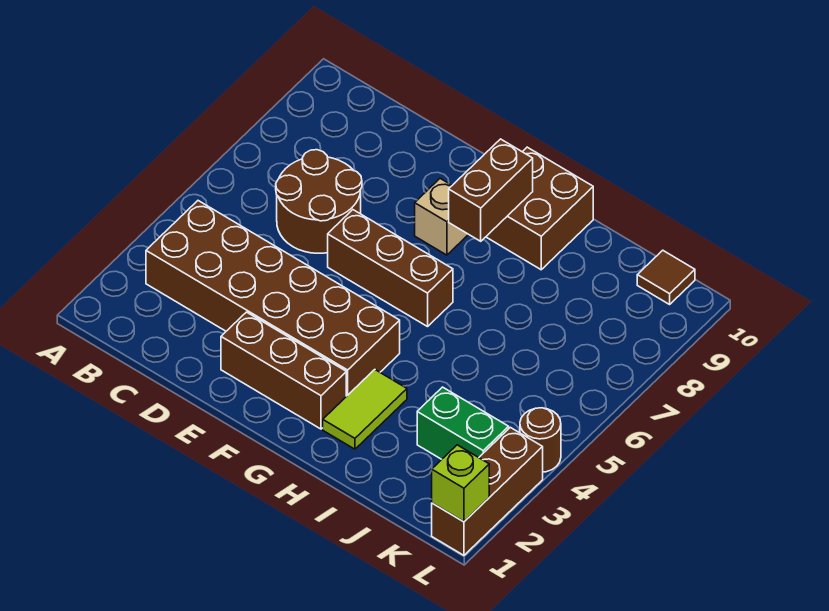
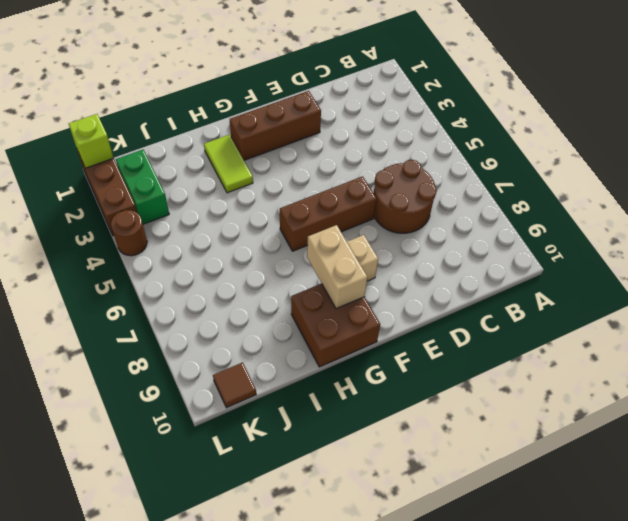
brown 2x6 brick [146,201,400,396] -> none
brown 1x2 brick [449,139,533,241] -> tan 1x2 brick [307,225,367,309]
green 1x2 brick [417,387,509,459] -> green 1x2 brick turned to [116,150,169,224]

